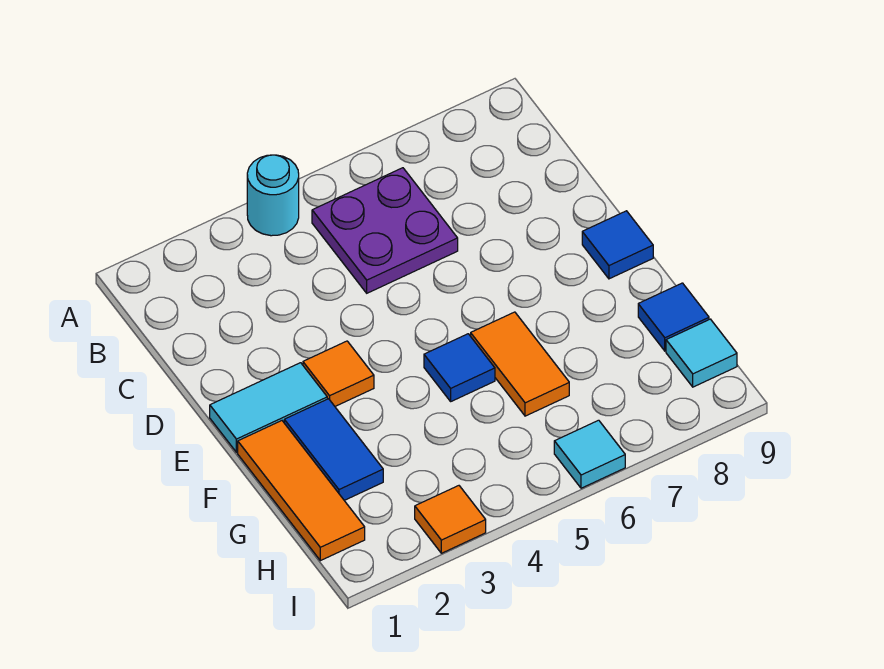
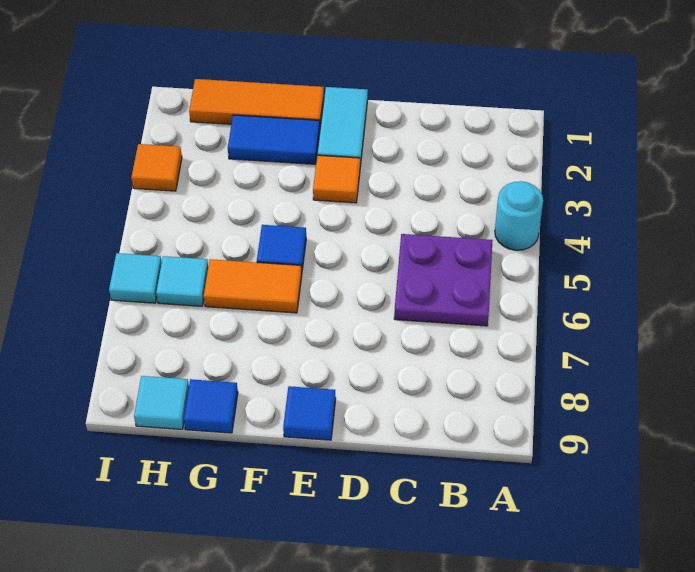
none -> cyan 1x1 tile [156,256,208,306]

